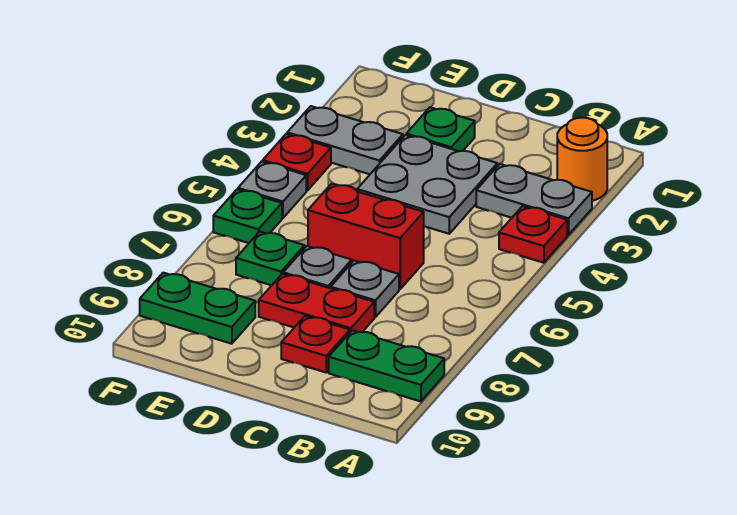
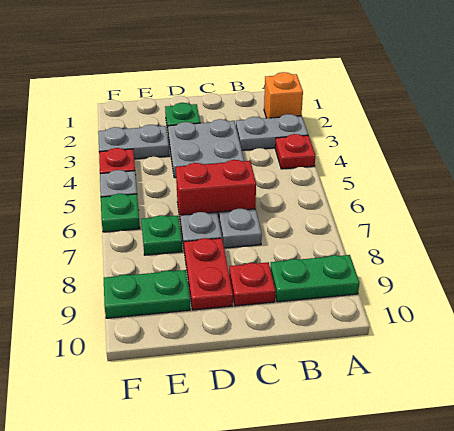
orange 1x1 round brick [557,118,607,201] -> orange 1x1 brick [264,72,303,118]
red 1x2 plate [259,274,374,332] -> red 1x2 plate turned to [184,238,233,310]

